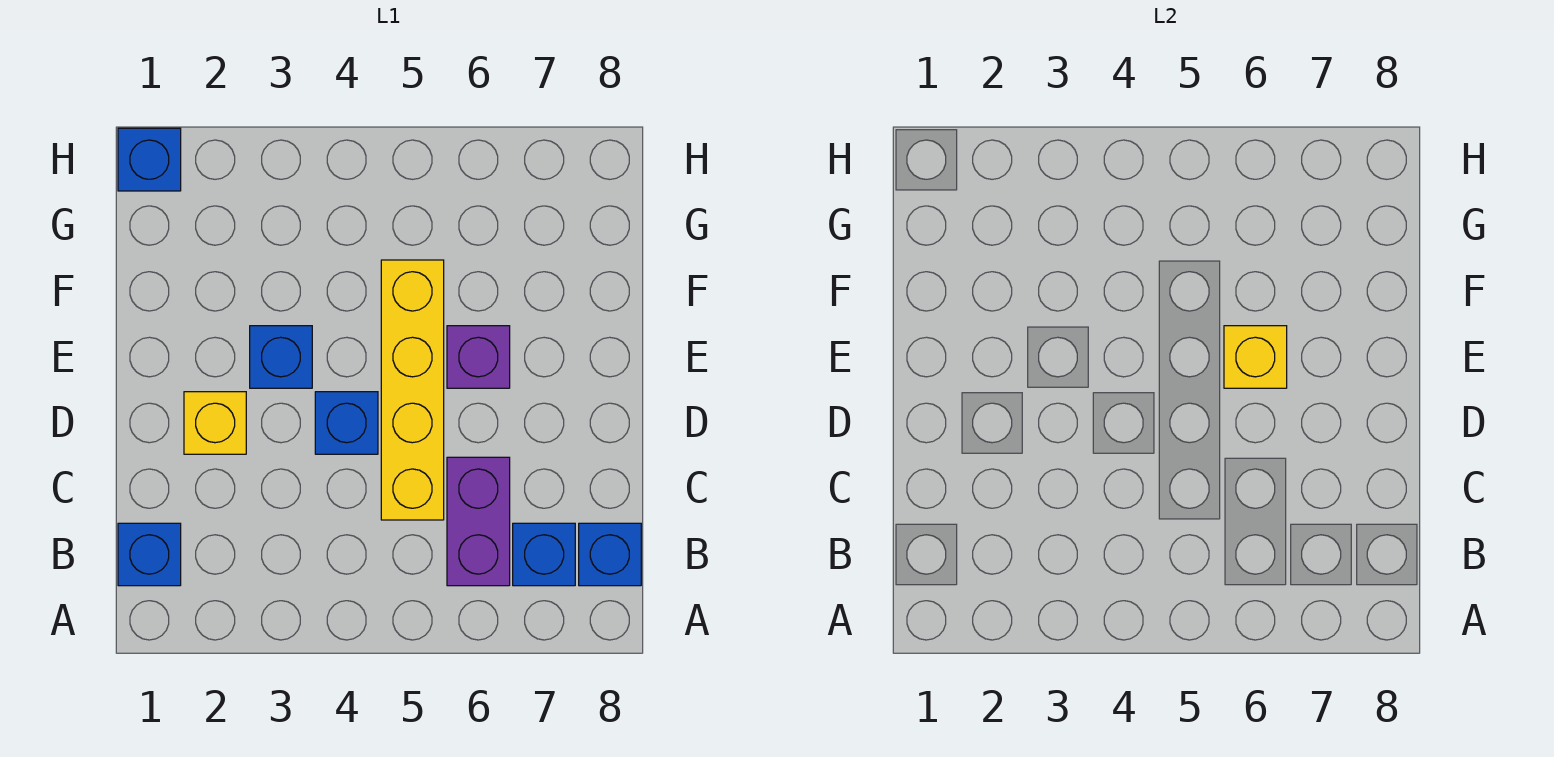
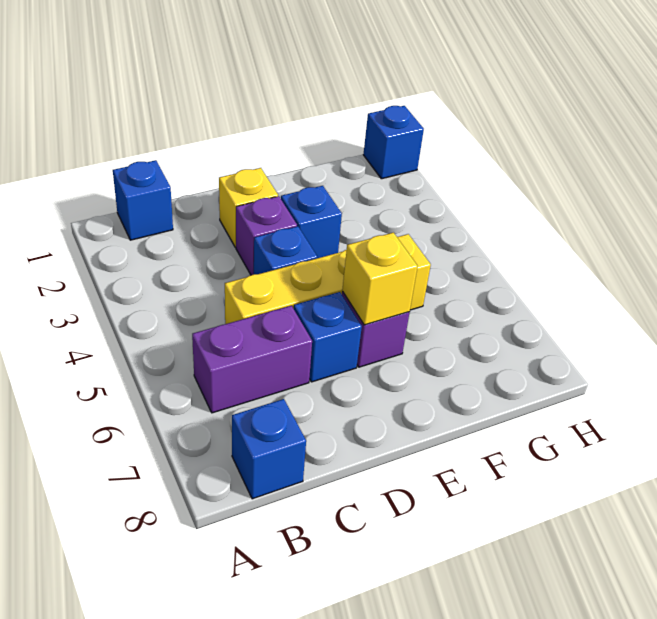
blue 1x1 brick [513,523,575,586] -> blue 1x1 brick moved to [294,292,362,382]
none -> purple 1x1 brick [236,196,297,275]

